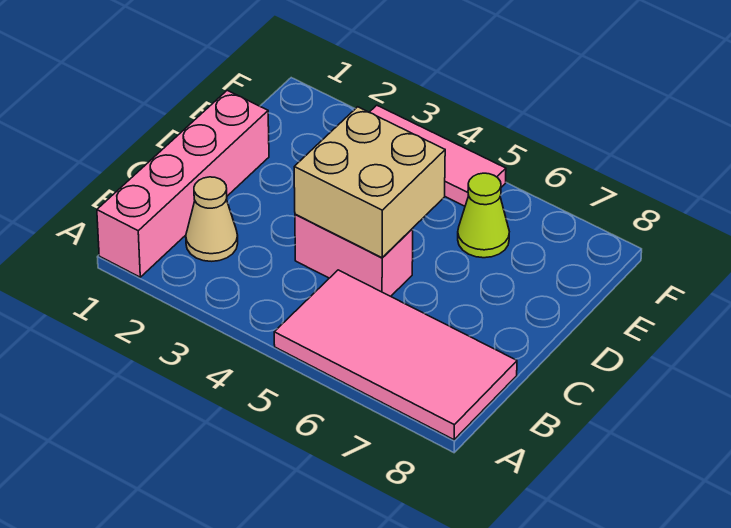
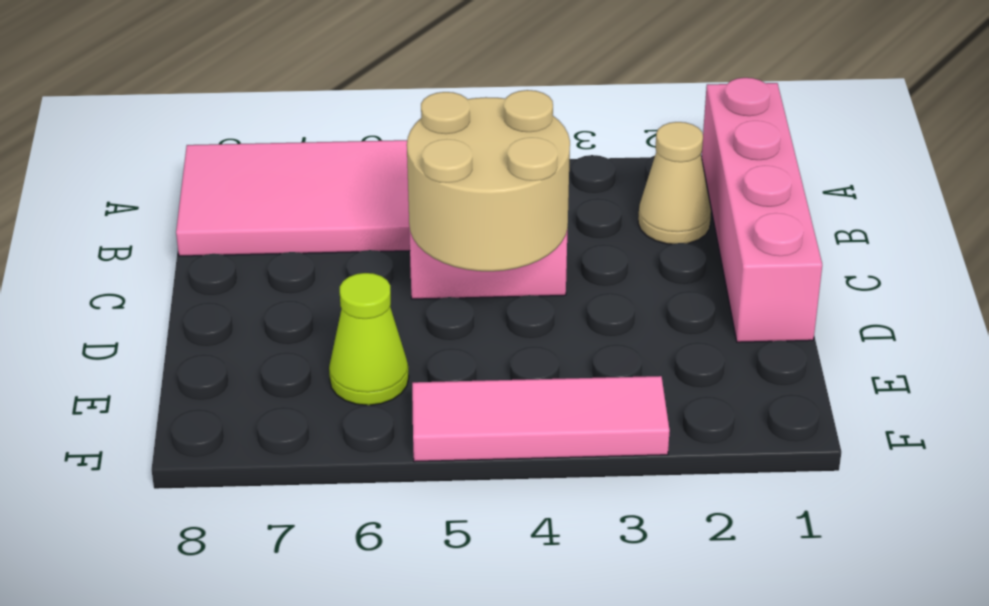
tan 2x2 brick [294,107,445,258] -> tan 2x2 round brick [407,90,570,271]

